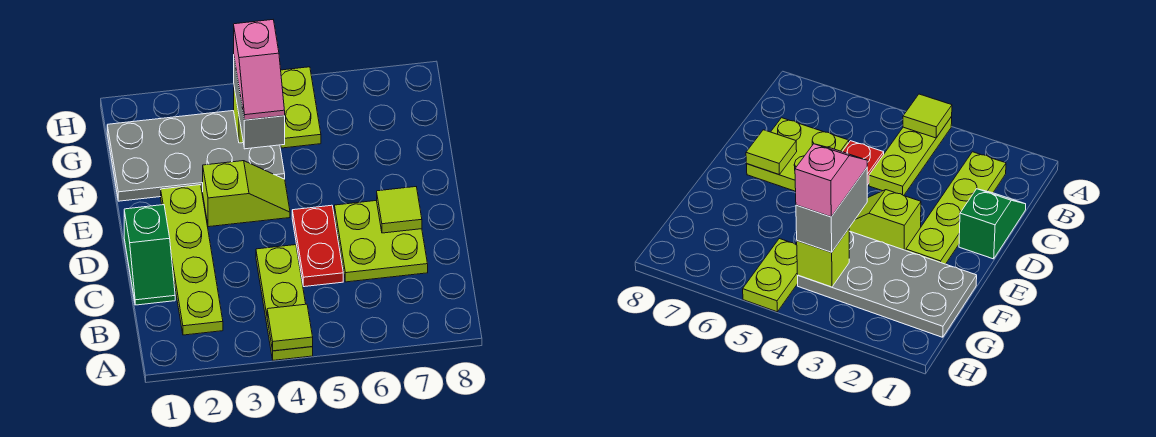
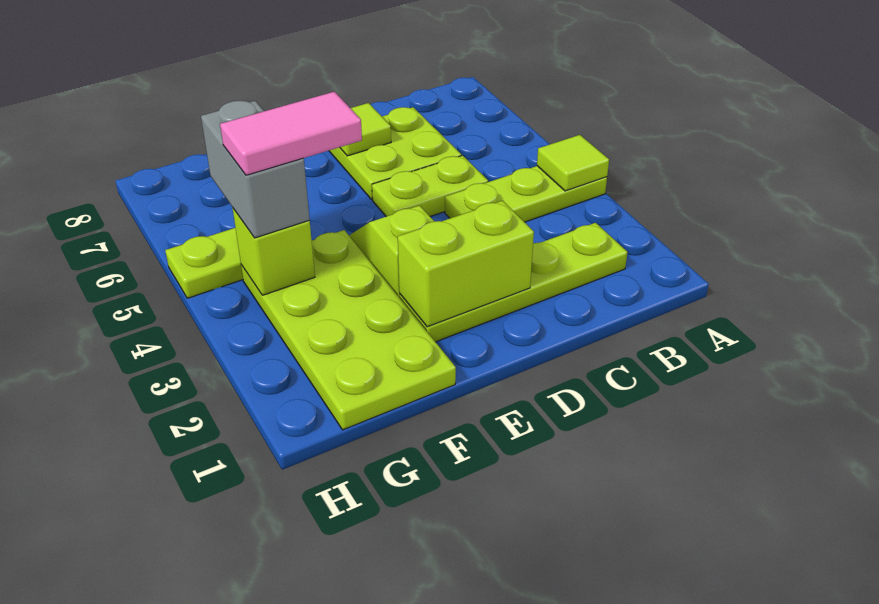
green 1x2 slope [124,205,175,305] -> none
red 1x2 plate [292,205,343,287] -> lime 1x2 plate [372,155,488,217]
none -> lime 1x2 brick [398,201,534,327]
grey 2x4 plate [107,111,285,201] -> lime 2x4 plate [241,230,456,430]
grey 1x2 brick [234,59,285,149] -> grey 1x2 brick turned to [201,100,310,238]
pink 1x2 slope [234,20,285,120] -> pink 1x2 tile [220,92,362,175]

